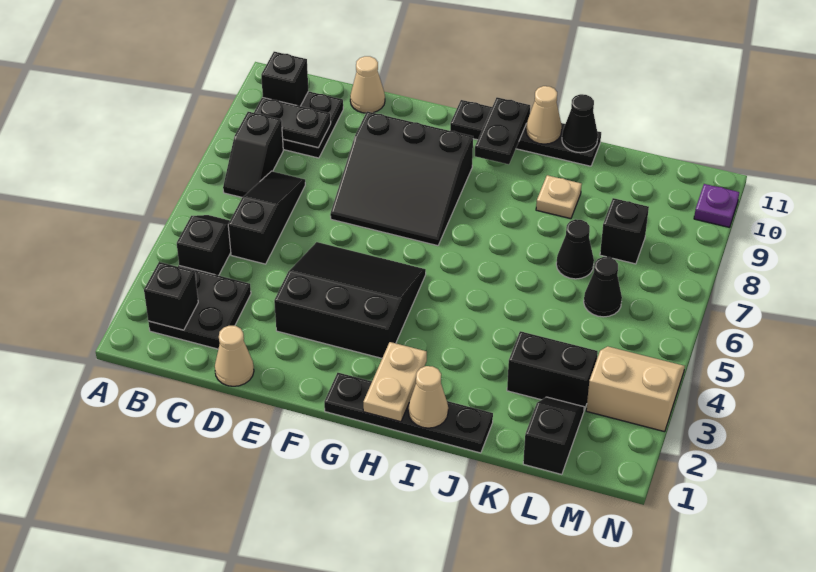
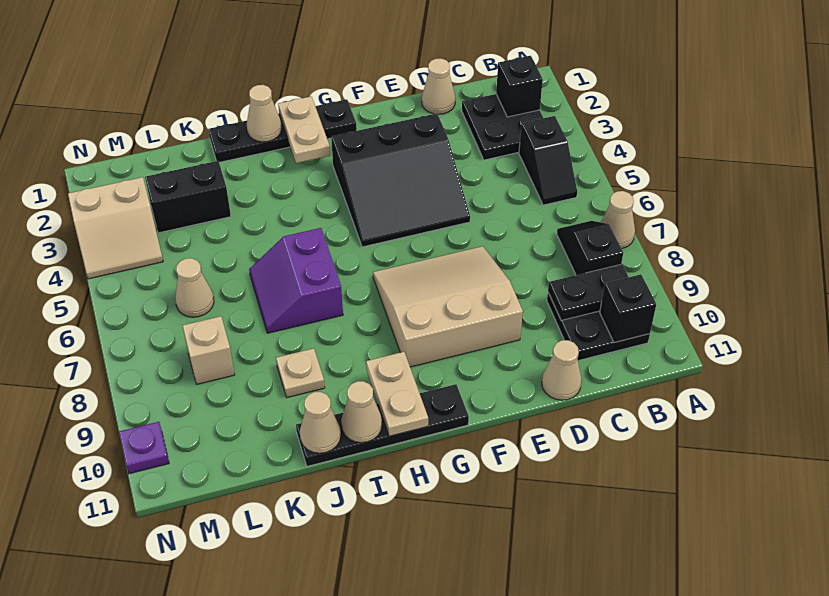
none -> tan 1x1 cone [601,191,635,249]
black 1x3 slope [228,171,305,264] -> none
black 3x3 slope [330,111,473,246] -> tan 3x3 slope [373,246,523,367]
black 1x2 plate [475,97,530,164] -> tan 1x2 plate [366,352,428,436]
none -> purple 2x2 slope [249,228,343,333]
black 1x1 cone [562,94,598,153] -> tan 1x1 cone [300,392,341,453]
black 1x1 cone [556,219,594,279] -> none
black 1x2 slope [523,397,584,475] -> none
black 1x1 cone [584,257,622,317] -> tan 1x1 cone [175,258,214,317]
black 1x1 brick [600,198,649,264] -> tan 1x1 brick [183,316,235,384]

